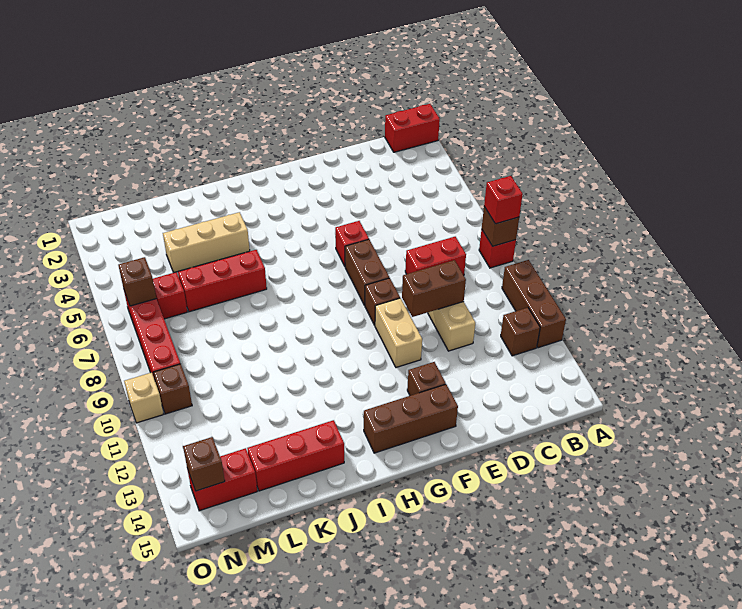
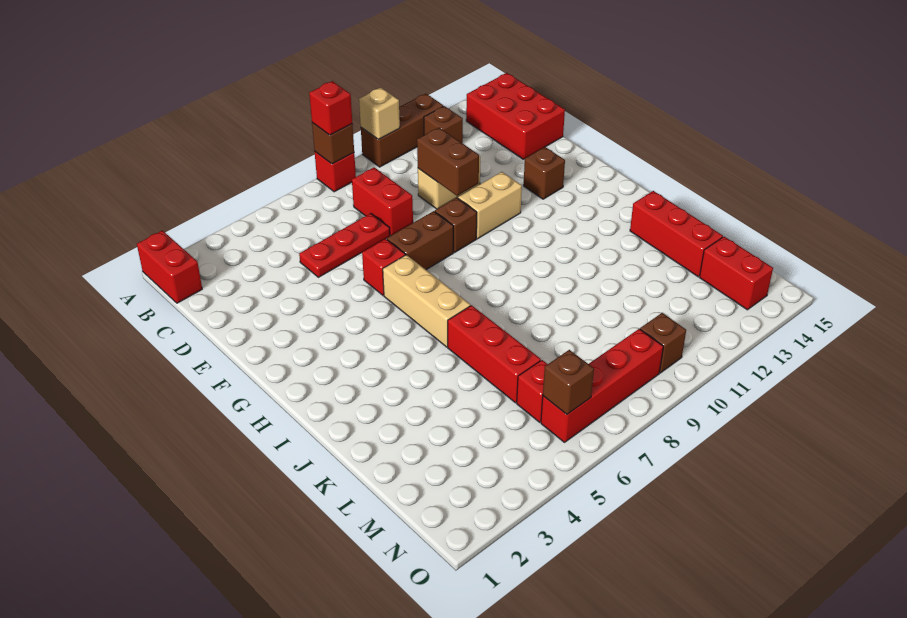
none -> red 2x3 brick [466,73,565,159]
none -> red 1x3 plate [299,213,390,277]
brown 1x3 brick [364,384,458,453] -> none
tan 1x3 brick [163,212,250,273] -> tan 1x3 brick moved to [383,255,470,347]
brown 1x1 brick [183,437,225,491] -> none
tan 1x1 brick [124,373,163,423] -> tan 1x1 brick moved to [359,88,400,139]

